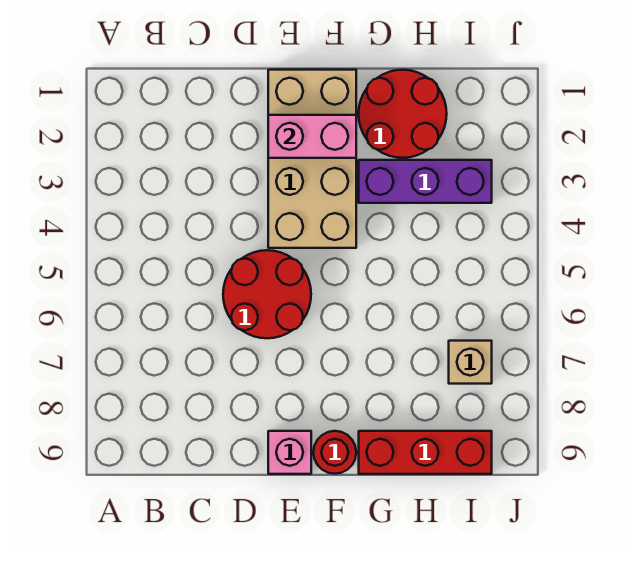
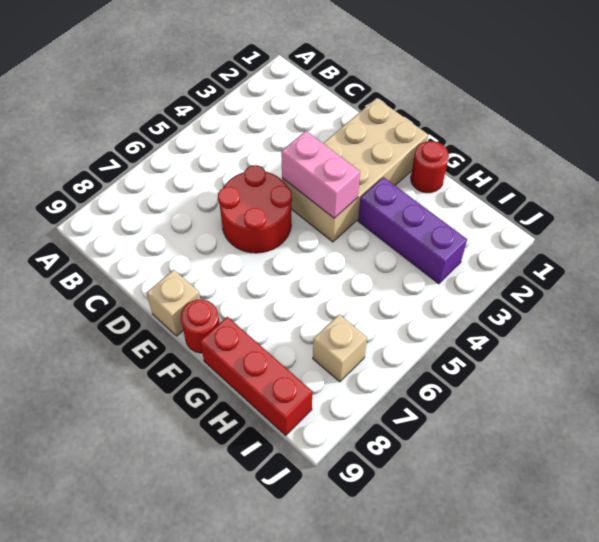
pink 1x2 brick [268,115,356,158] -> pink 1x2 brick moved to [281,131,360,218]
pink 1x1 brick [268,431,311,474] -> tan 1x1 brick [147,270,200,336]
red 2x2 round brick [359,70,447,158] -> red 1x1 round brick [411,141,449,193]

